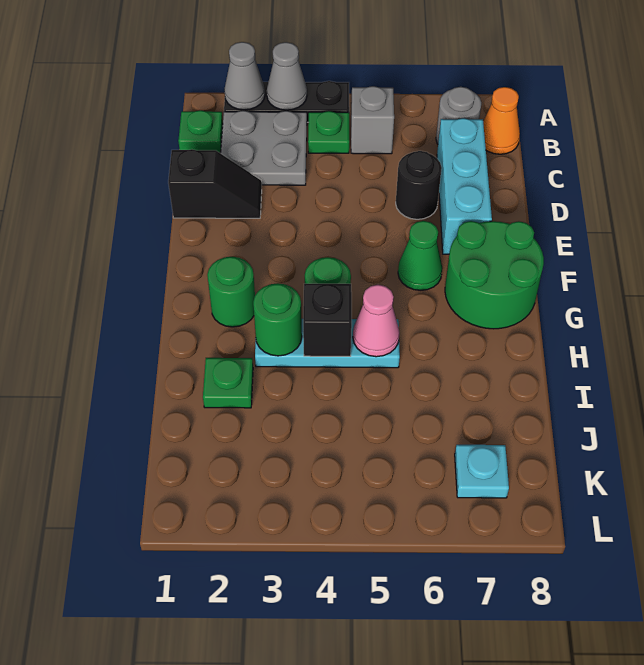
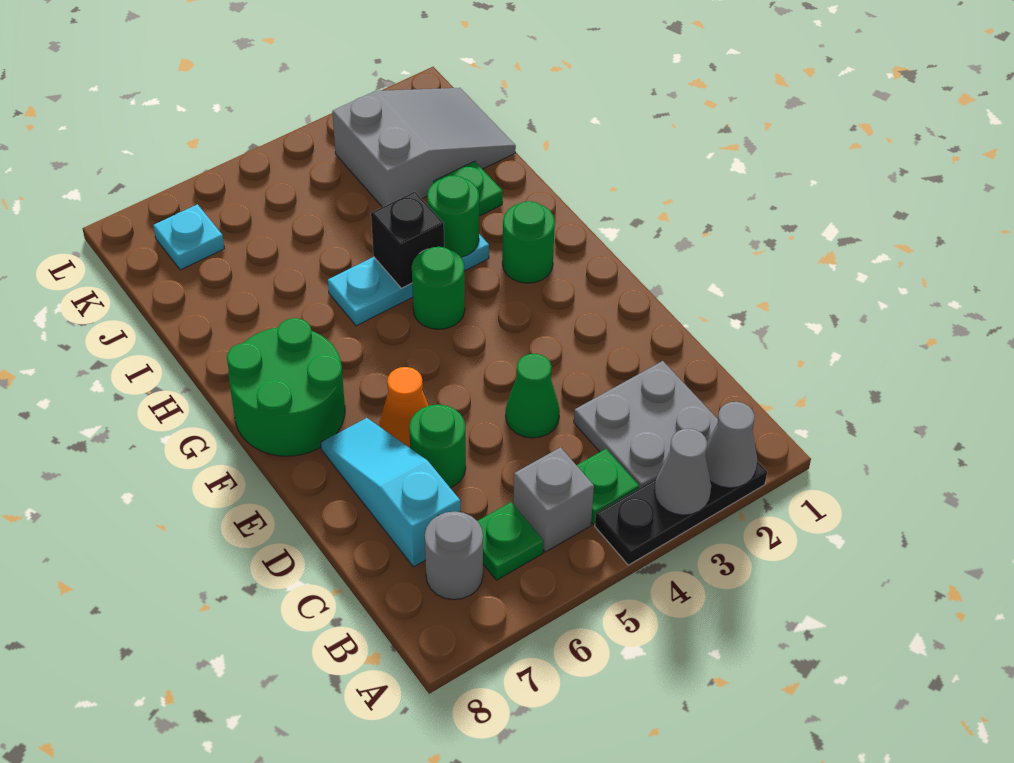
green 1x1 plate [178,110,223,153] -> green 1x1 plate moved to [478,502,544,580]
orange 1x1 cone [483,87,520,154] -> orange 1x1 cone moved to [380,367,428,448]
cyan 1x3 brick [437,118,492,254] -> cyan 1x3 slope [321,418,460,567]
black 1x2 slope [168,149,262,218] -> none
black 1x1 round brick [396,151,442,219] -> green 1x1 round brick [409,404,466,488]
green 1x1 cone [398,221,442,290] -> green 1x1 cone moved to [506,354,560,438]
pink 1x1 cone [353,285,399,357] -> none
none -> grey 2x3 slope [332,88,516,207]

